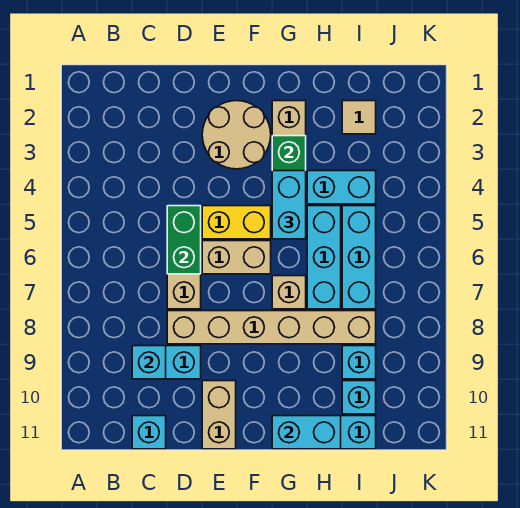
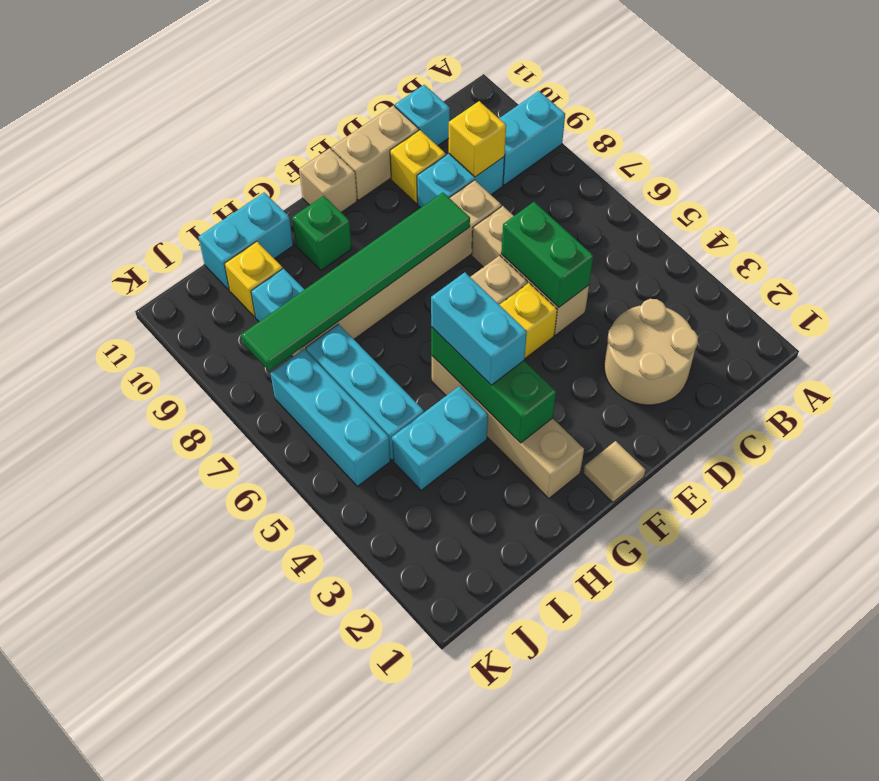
cyan 1x1 brick [132,346,166,379] -> yellow 1x1 brick [449,101,506,177]
none -> yellow 1x1 brick [390,130,446,203]
tan 2x2 round brick [202,101,271,169] -> tan 2x2 round brick moved to [604,299,698,405]
none -> green 1x6 tile [241,193,470,371]
tan 1x2 brick [202,381,236,449] -> tan 1x2 brick turned to [331,105,419,200]
tan 1x1 brick [272,276,306,309] -> tan 1x1 brick moved to [299,148,357,212]
none -> green 1x1 brick [292,196,352,270]
cyan 1x2 brick [272,416,341,449] -> cyan 1x2 brick moved to [499,91,565,185]
cyan 1x3 brick [307,206,341,309] -> cyan 1x3 brick moved to [271,349,390,486]
tan 1x1 tile [342,101,376,134] -> tan 1x1 tile moved to [583,441,646,502]
cyan 1x1 brick [342,381,376,414] -> yellow 1x1 brick [225,242,283,317]

